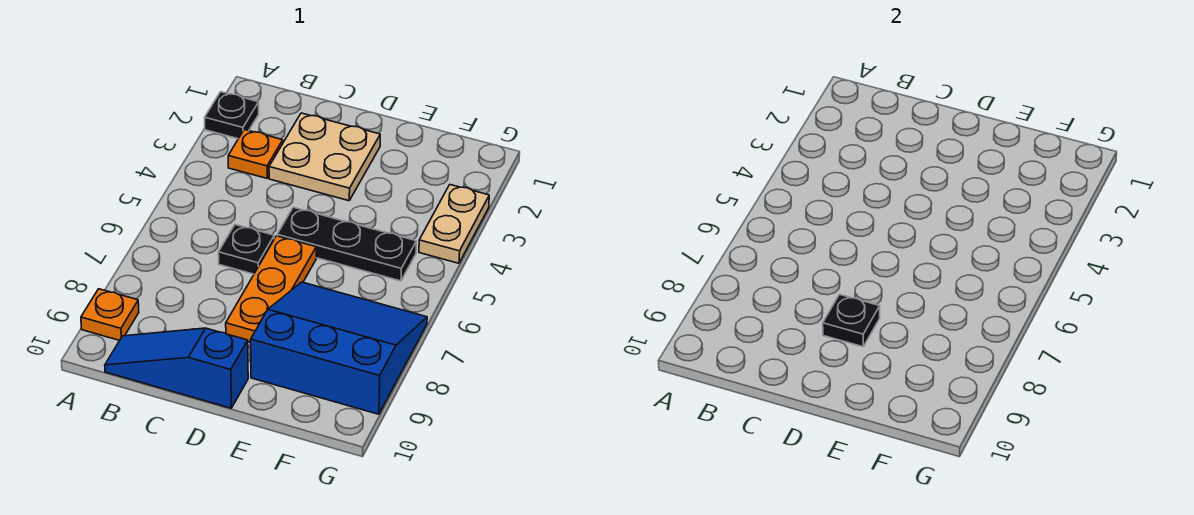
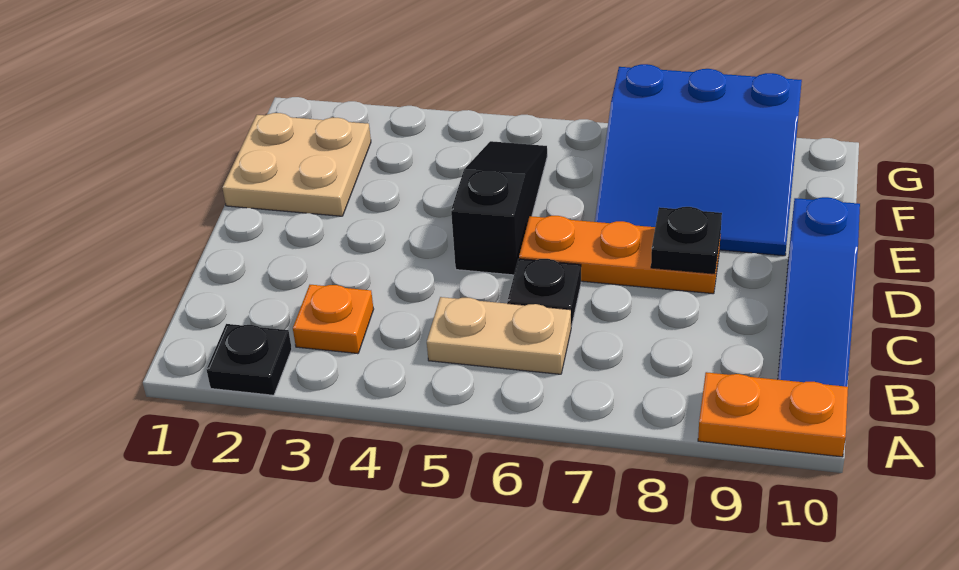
orange 1x1 plate [81,289,139,340] -> orange 1x2 plate [698,372,848,457]
tan 2x2 plate [269,113,380,201] -> tan 2x2 plate moved to [222,113,371,216]
black 1x3 plate [277,207,417,281] -> black 1x3 slope [451,141,547,275]
blue 3x3 slope [251,282,427,414] -> blue 3x3 slope turned to [595,64,802,256]
tan 1x2 plate [419,185,489,263] -> tan 1x2 plate moved to [427,297,571,374]

